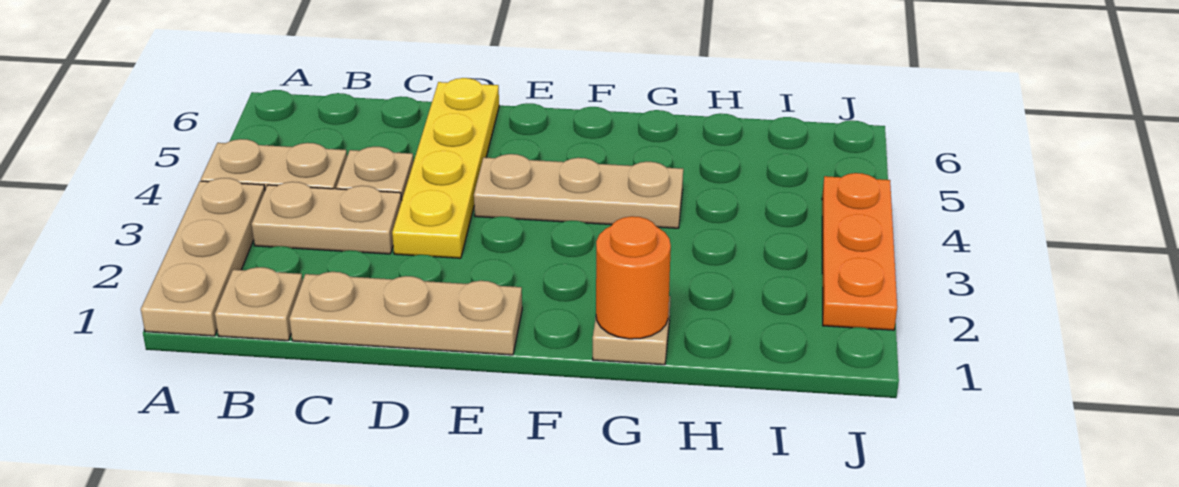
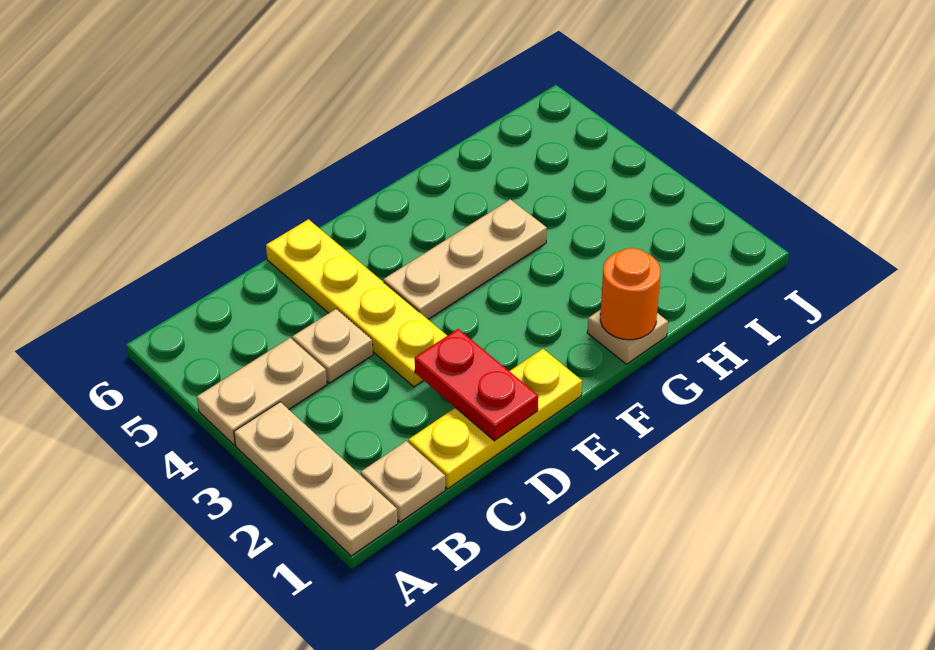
tan 1x2 plate [252,182,402,254] -> none
tan 1x3 plate [289,272,522,355] -> yellow 1x3 plate [409,349,582,489]
none -> red 1x2 plate [415,329,538,441]
orange 1x3 plate [822,173,897,330] -> none

